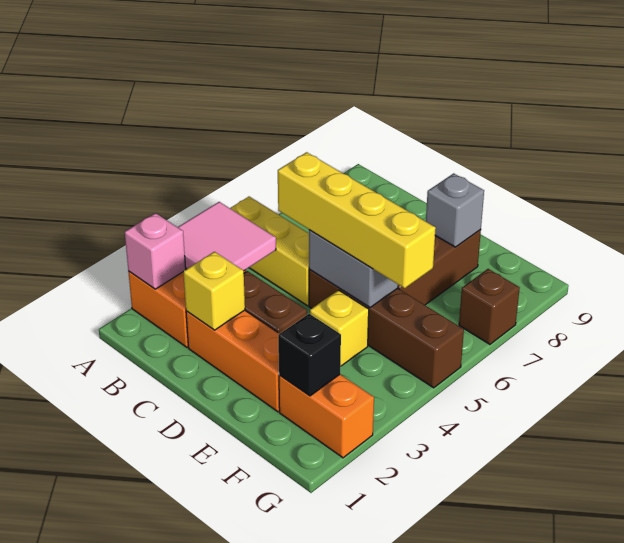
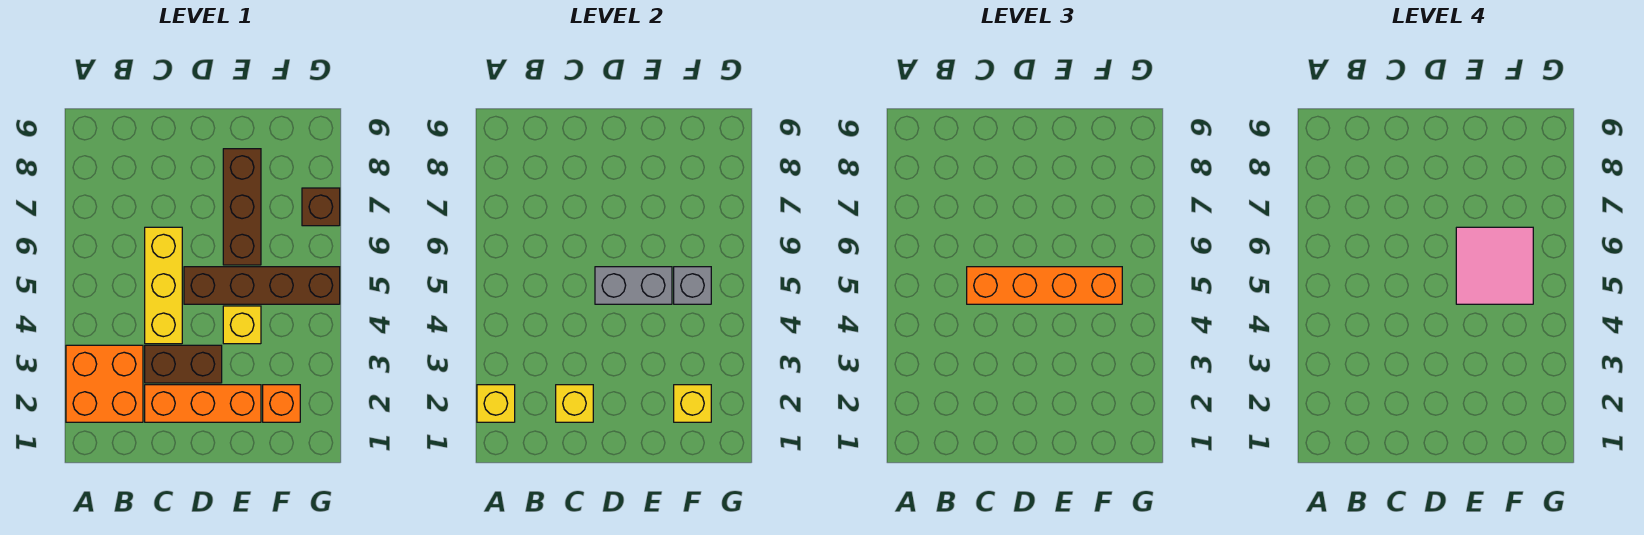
pink 1x1 brick [125,213,186,289] -> yellow 1x1 brick [477,385,515,422]
pink 2x2 tile [178,202,276,271] -> pink 2x2 tile moved to [1456,227,1533,304]
yellow 1x3 brick [230,197,309,306] -> yellow 1x3 brick turned to [145,227,182,344]
yellow 1x4 brick [278,152,436,288] -> orange 1x4 brick [967,267,1122,304]
grey 1x1 brick [426,173,484,247] -> grey 1x1 brick moved to [674,267,711,304]
orange 1x2 brick [279,375,374,458] -> orange 1x1 brick [263,385,300,422]
black 1x1 brick [278,314,341,396] -> yellow 1x1 brick [674,385,711,422]

